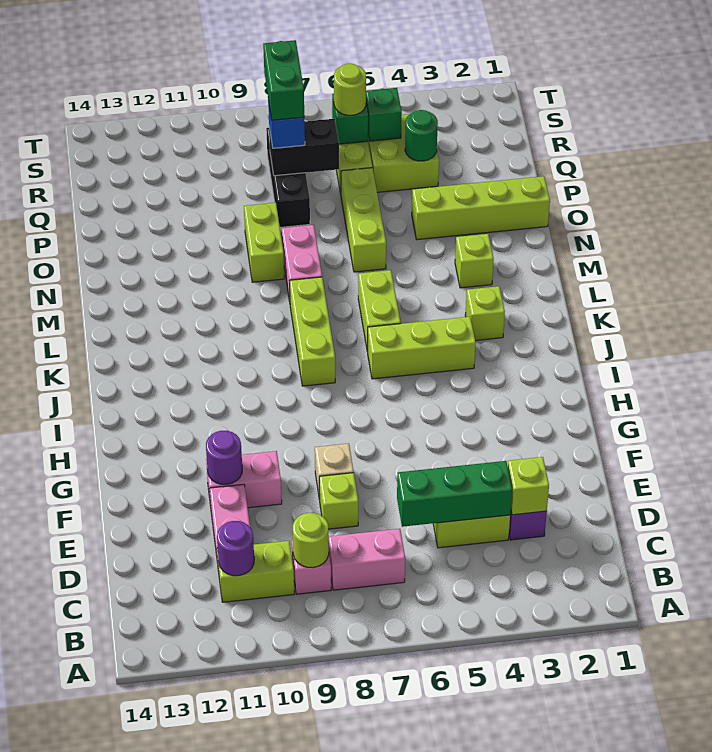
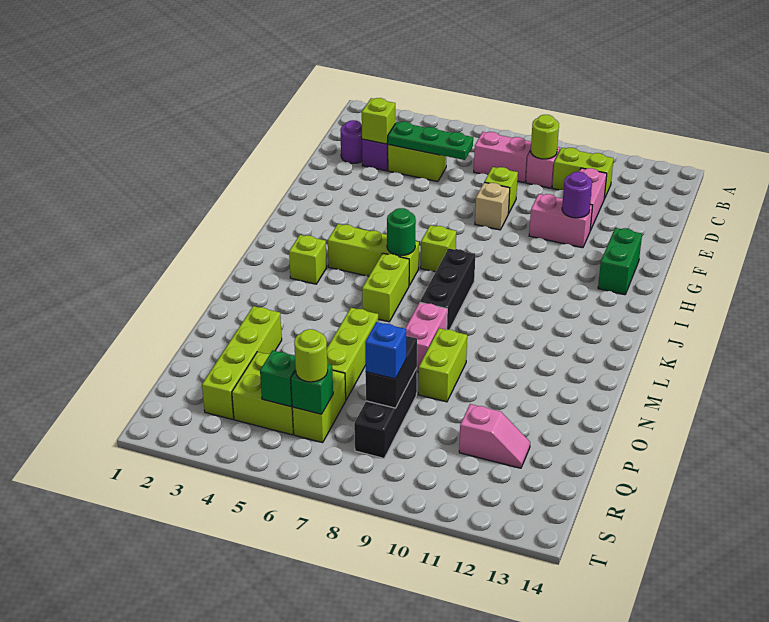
purple 1x1 round brick [217,521,254,576] -> purple 1x1 round brick moved to [340,120,362,163]
green 1x3 brick [397,461,512,527] -> green 1x3 plate [388,122,473,160]
lime 1x3 brick [290,277,335,386] -> black 1x3 brick [420,248,475,330]
lime 1x1 brick [455,234,494,288] -> lime 1x1 brick moved to [421,225,456,272]
lime 1x4 brick [412,176,550,240] -> lime 1x4 brick turned to [202,306,282,419]
green 1x1 round brick [405,110,438,161] -> green 1x1 round brick moved to [387,208,416,256]
black 1x2 brick [269,119,339,176] -> black 1x2 brick turned to [366,336,417,408]
green 1x2 brick [263,40,304,120] -> green 1x2 brick moved to [598,228,642,295]
none -> pink 1x2 slope [459,404,530,468]

